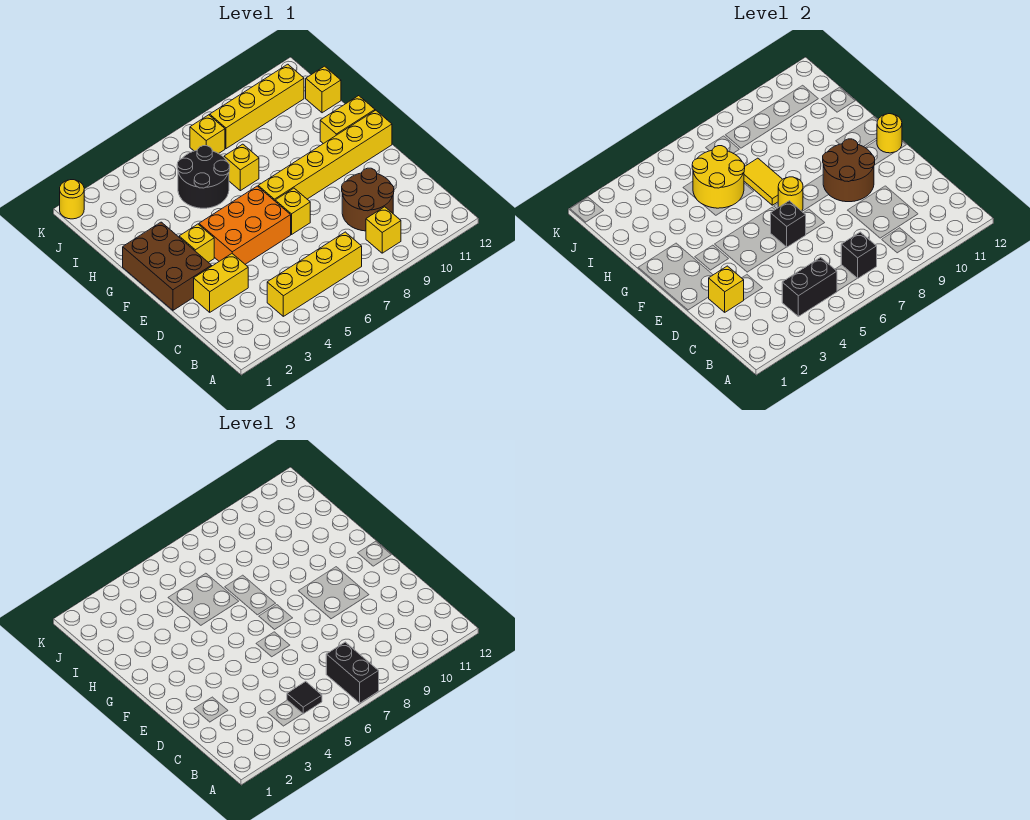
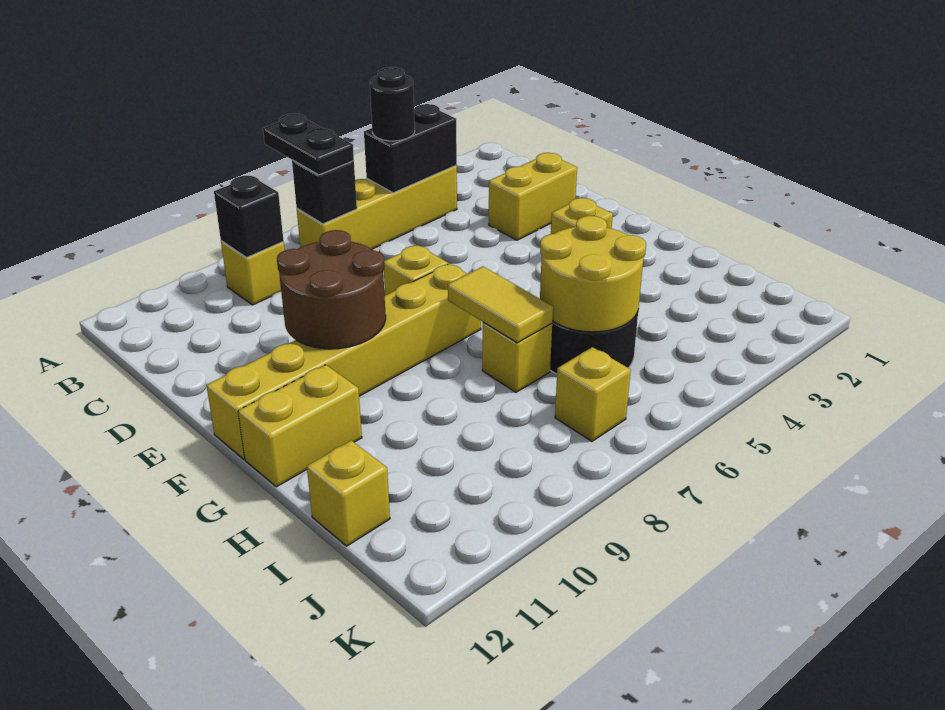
black 1x2 brick [326,642,379,703] -> black 1x2 plate [263,113,354,175]
black 1x1 tile [287,681,322,714] -> black 1x1 round brick [370,67,415,141]
brown 2x2 round brick [342,168,394,231] -> none
yellow 1x1 brick [709,266,744,312] -> none
brown 2x3 brick [123,222,212,310] -> none
orange 2x3 brick [199,186,291,264] -> none
black 1x1 brick [771,201,806,247] -> black 1x1 brick moved to [214,176,284,258]
yellow 1x1 round brick [778,177,803,211] -> none
yellow 1x1 round brick [877,114,902,153] -> none
yellow 1x4 brick [210,64,304,149] -> none
yellow 1x1 round brick [60,180,84,219] -> none

